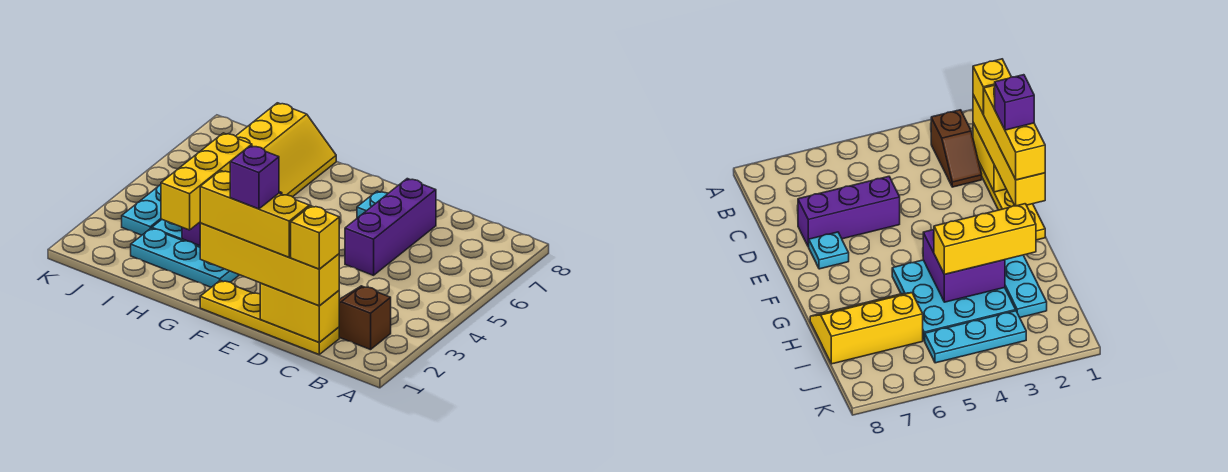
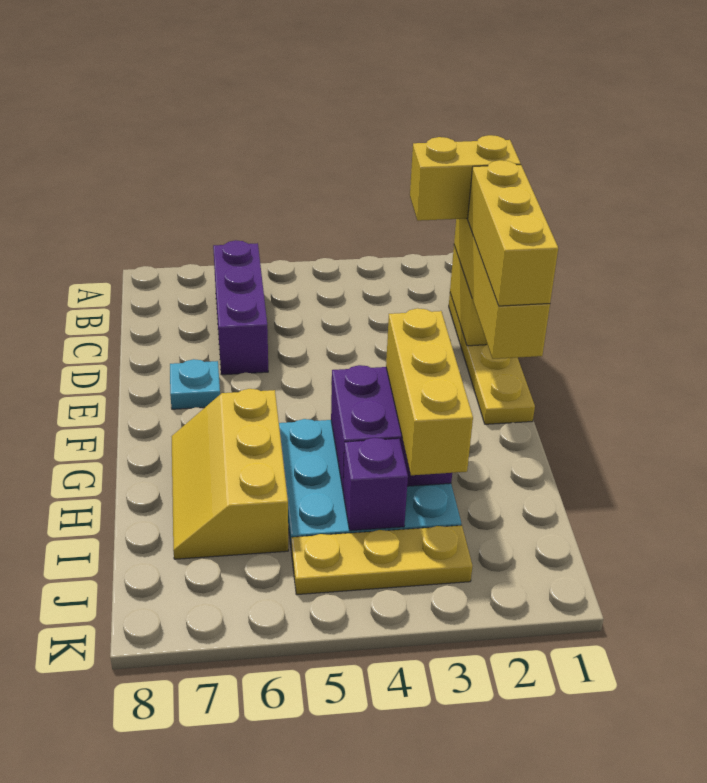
brown 1x2 slope [339,286,391,350] -> none
yellow 1x1 brick [291,206,339,269] -> yellow 1x2 brick [410,135,521,221]
purple 1x3 brick [345,179,436,275] -> purple 1x3 brick turned to [213,240,268,375]
purple 1x1 brick [230,146,279,209] -> purple 1x1 brick moved to [343,438,408,531]
cyan 1x3 plate [131,228,239,287] -> none
yellow 1x3 brick [161,133,252,230] -> yellow 1x3 brick turned to [386,308,473,475]
yellow 2x3 slope [236,103,336,197] -> yellow 2x3 slope turned to [172,389,288,559]
cyan 1x3 plate [122,185,162,235] -> yellow 1x3 plate [291,525,473,595]

